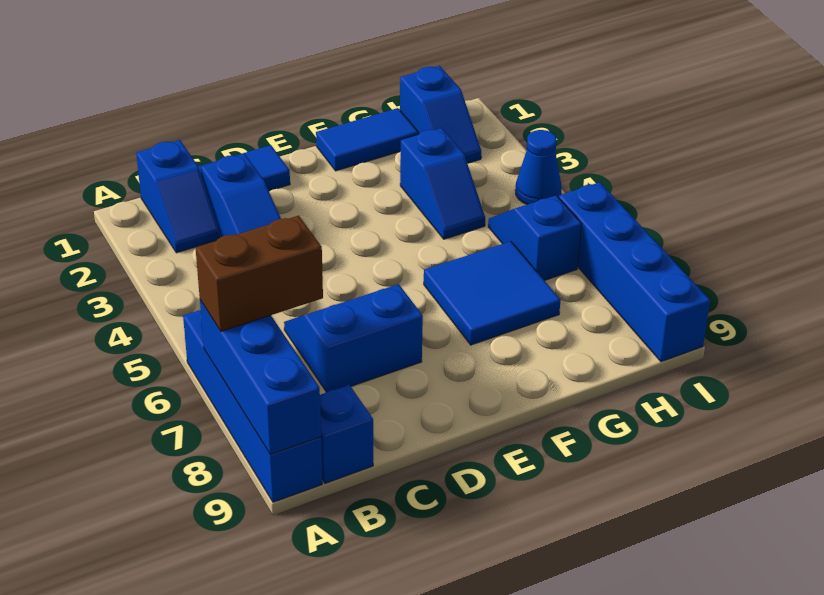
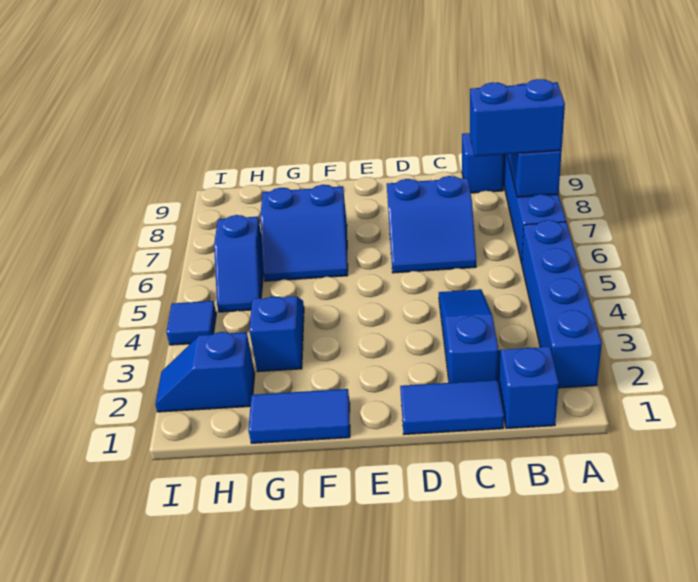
brown 1x2 brick [196,216,323,331] -> blue 1x2 brick [470,79,565,156]
blue 2x2 tile [424,241,561,345] -> blue 2x2 slope [260,185,348,281]
blue 1x2 slope [400,66,481,163] -> blue 1x2 slope turned to [155,332,255,412]
blue 1x1 cone [516,130,561,204] -> blue 1x1 tile [166,301,216,345]
blue 1x4 brick [559,182,710,362] -> blue 1x4 brick moved to [522,220,602,388]

